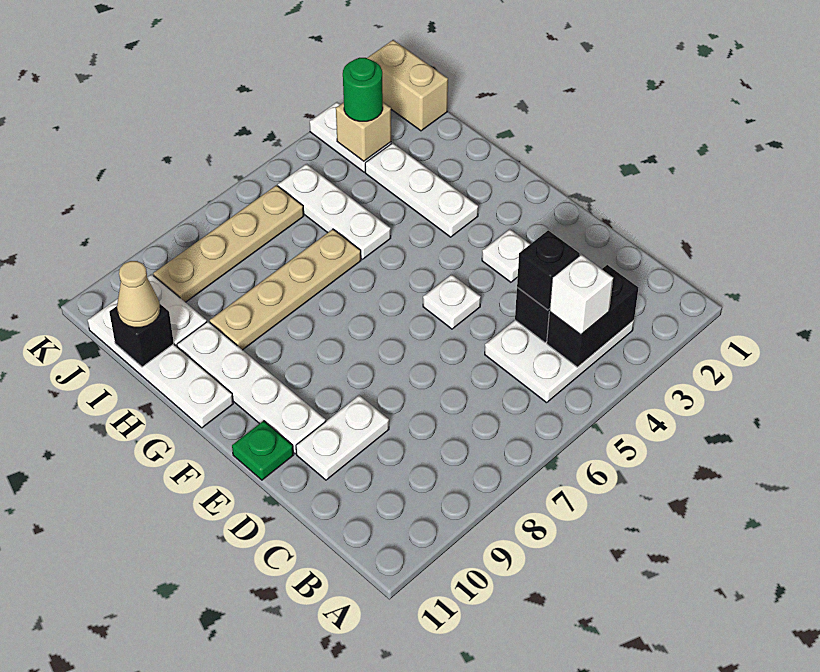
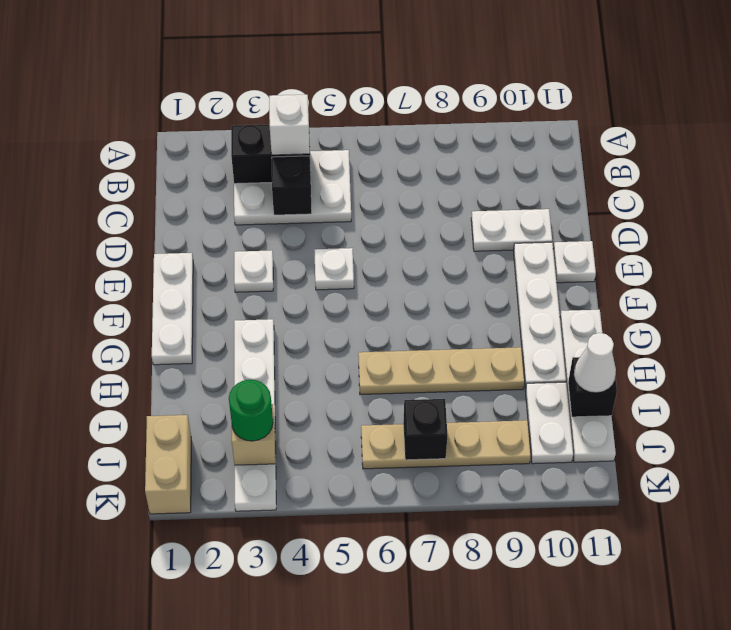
black 1x1 brick [517,230,580,310] -> black 1x1 brick moved to [403,399,447,460]
green 1x1 plate [232,421,293,480] -> white 1x1 plate [553,241,596,283]
white 1x3 plate [278,164,391,259] -> white 1x3 plate moved to [152,253,193,365]
tan 1x1 cone [117,261,160,327] -> white 1x1 cone [574,333,616,392]

